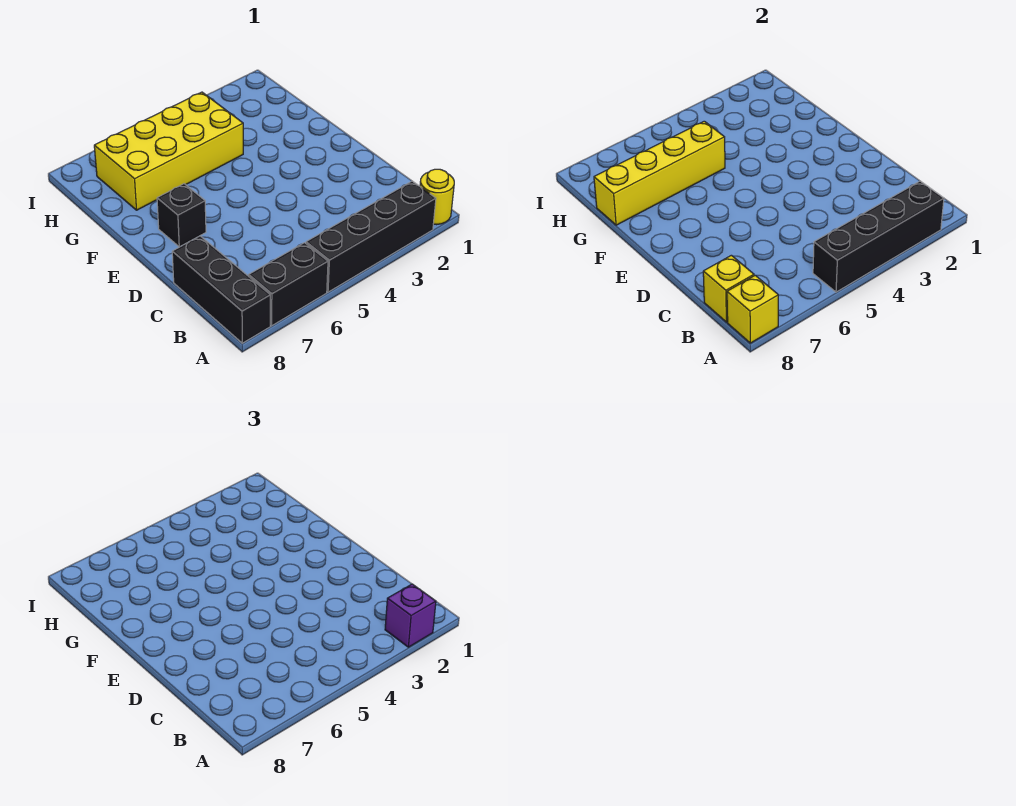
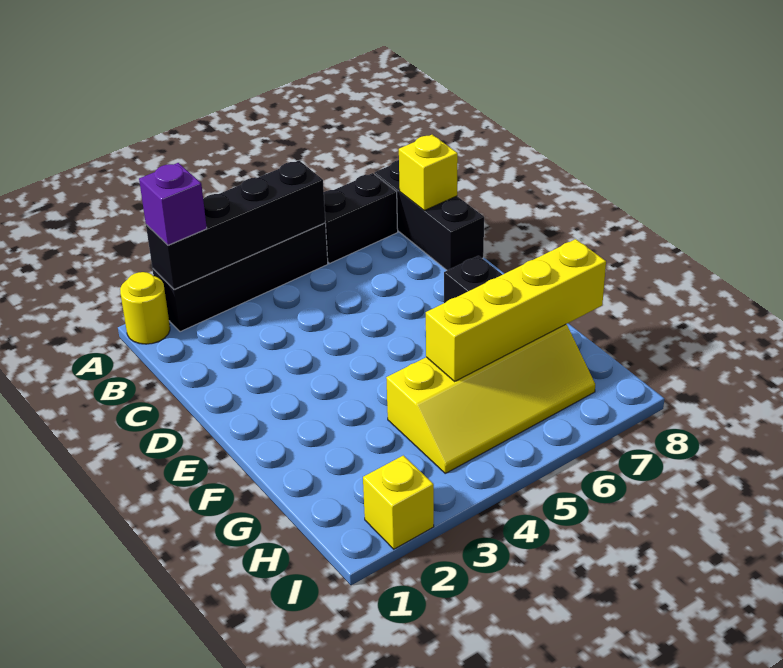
yellow 1x1 brick [727,275,778,343] -> yellow 1x1 brick moved to [363,455,434,549]
yellow 2x4 brick [94,92,243,210] -> yellow 2x4 slope [386,324,595,473]

